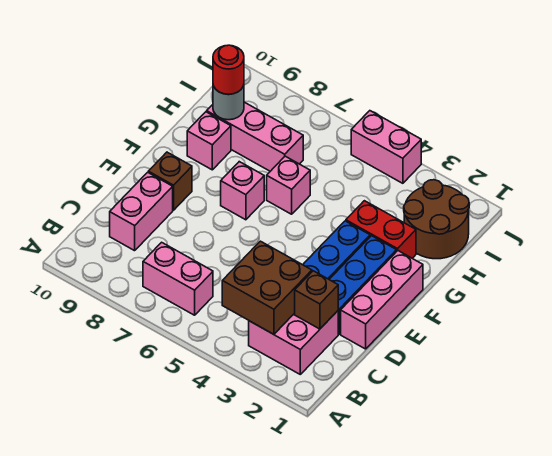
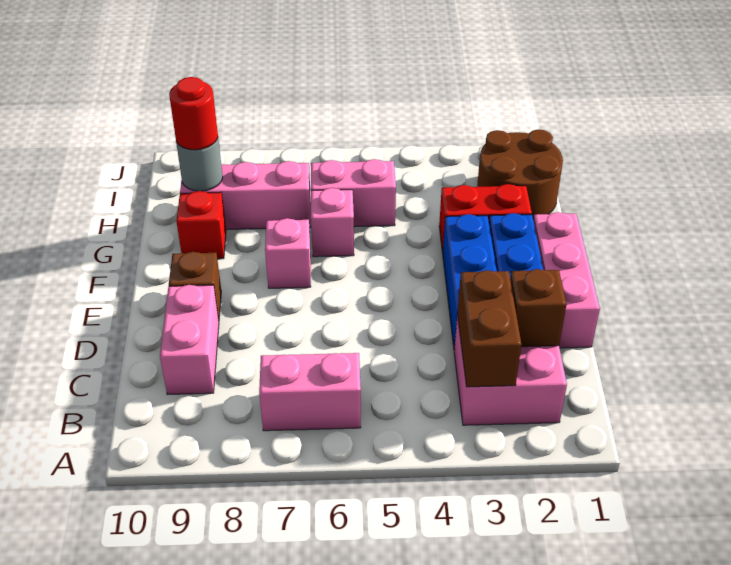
brown 2x2 brick [222,241,312,334] -> brown 1x2 brick [457,270,521,387]
pink 1x1 brick [187,112,231,170] -> red 1x1 brick [176,191,226,259]
pink 1x2 brick [351,111,421,183] -> pink 1x2 brick moved to [311,159,396,227]

